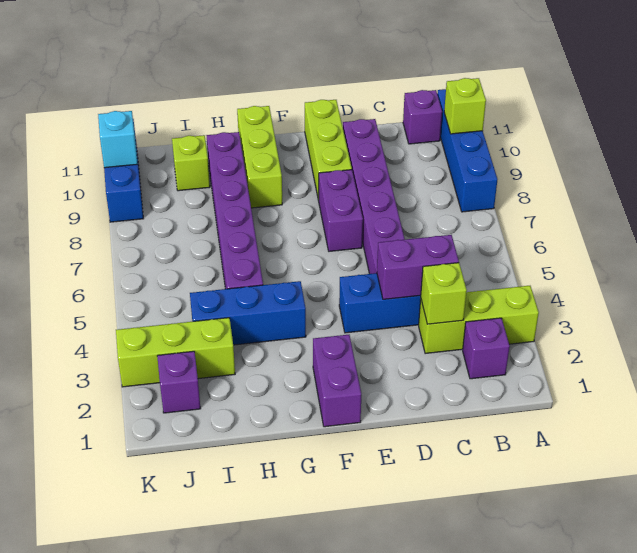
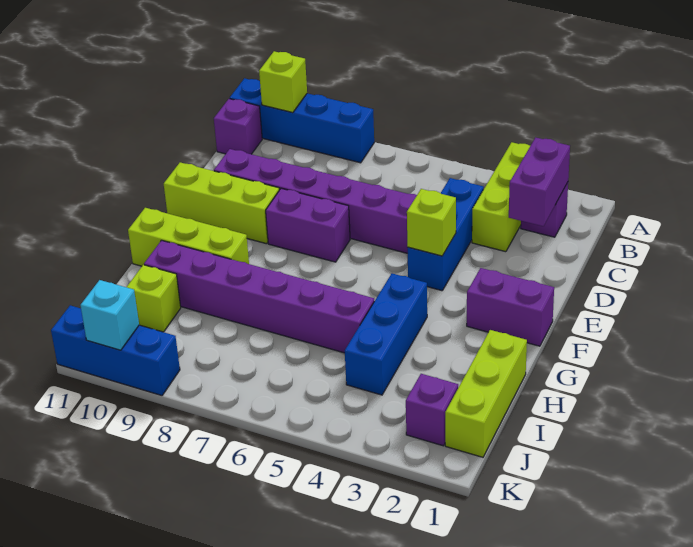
lime 1x1 brick [420,263,467,324] -> lime 1x1 brick moved to [407,189,456,256]
purple 1x2 brick [377,235,459,299] -> purple 1x2 brick moved to [509,137,570,226]
lime 1x3 brick [116,318,235,387] -> lime 1x3 brick moved to [445,330,527,457]

